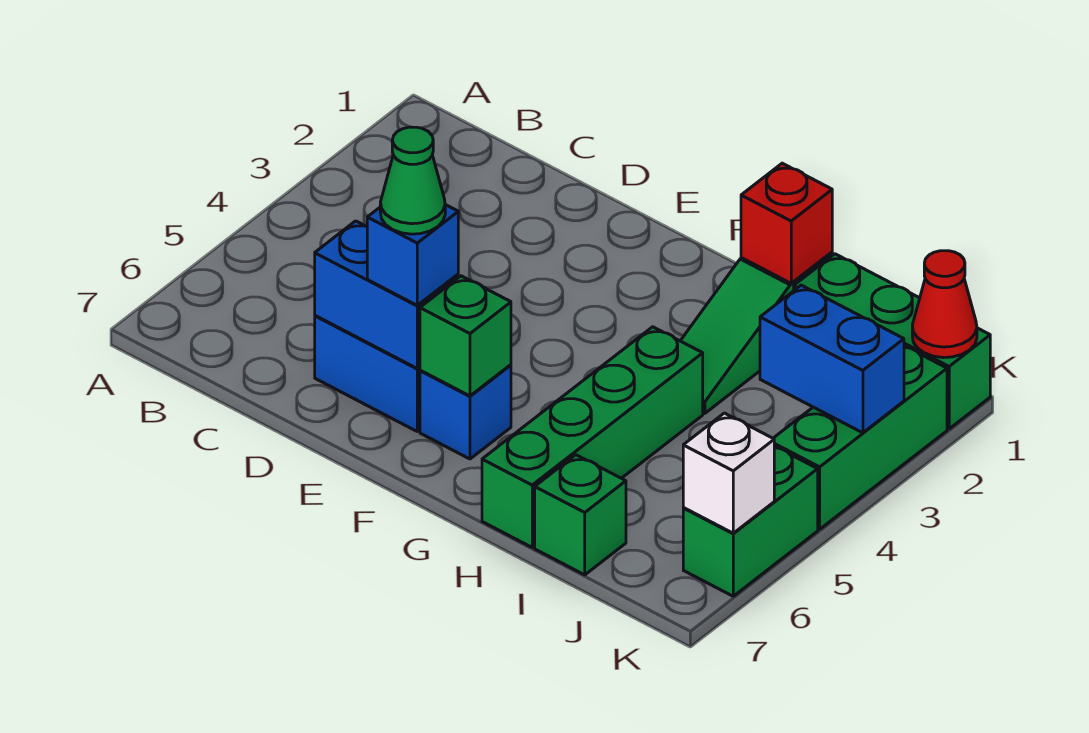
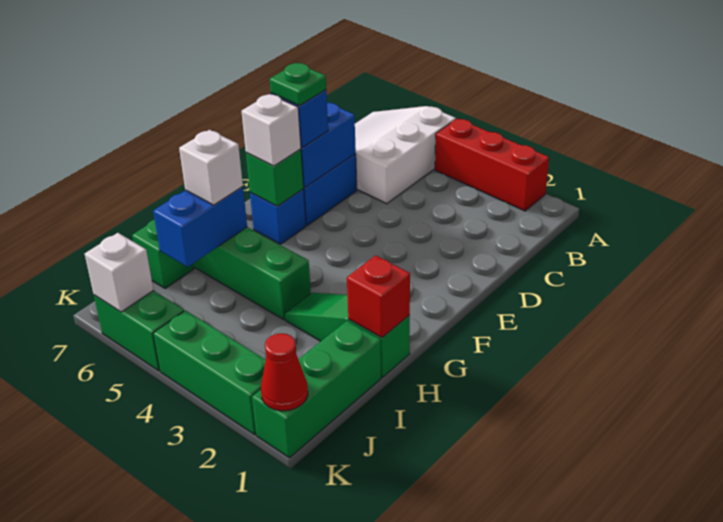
none -> red 1x3 brick [435,118,549,211]
none -> white 3x3 slope [355,106,456,204]
green 1x1 cone [380,127,445,234] -> green 1x1 plate [270,63,326,106]
none -> white 1x1 brick [242,94,301,166]
none -> white 1x1 brick [179,130,243,205]
blue 1x2 brick [760,285,904,433] -> blue 1x2 brick moved to [153,187,247,267]

